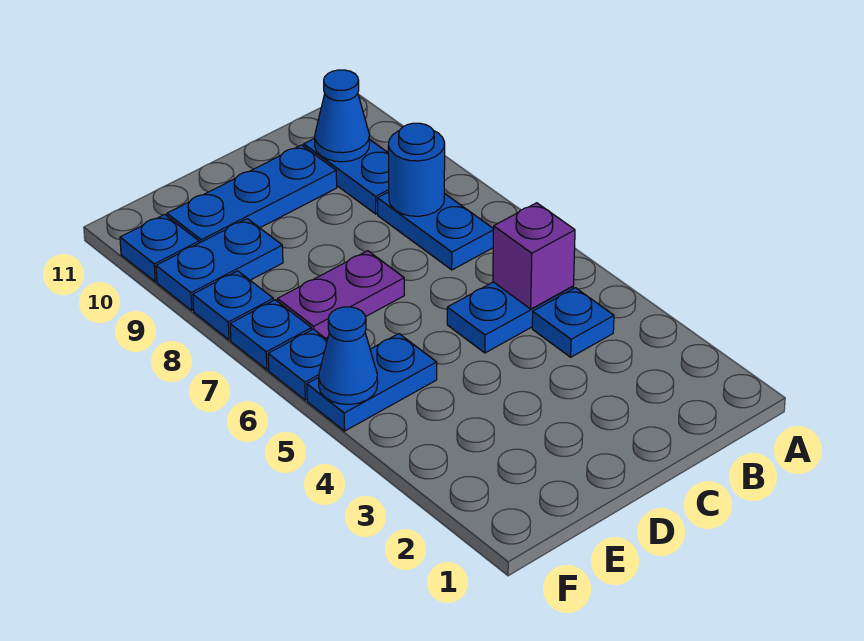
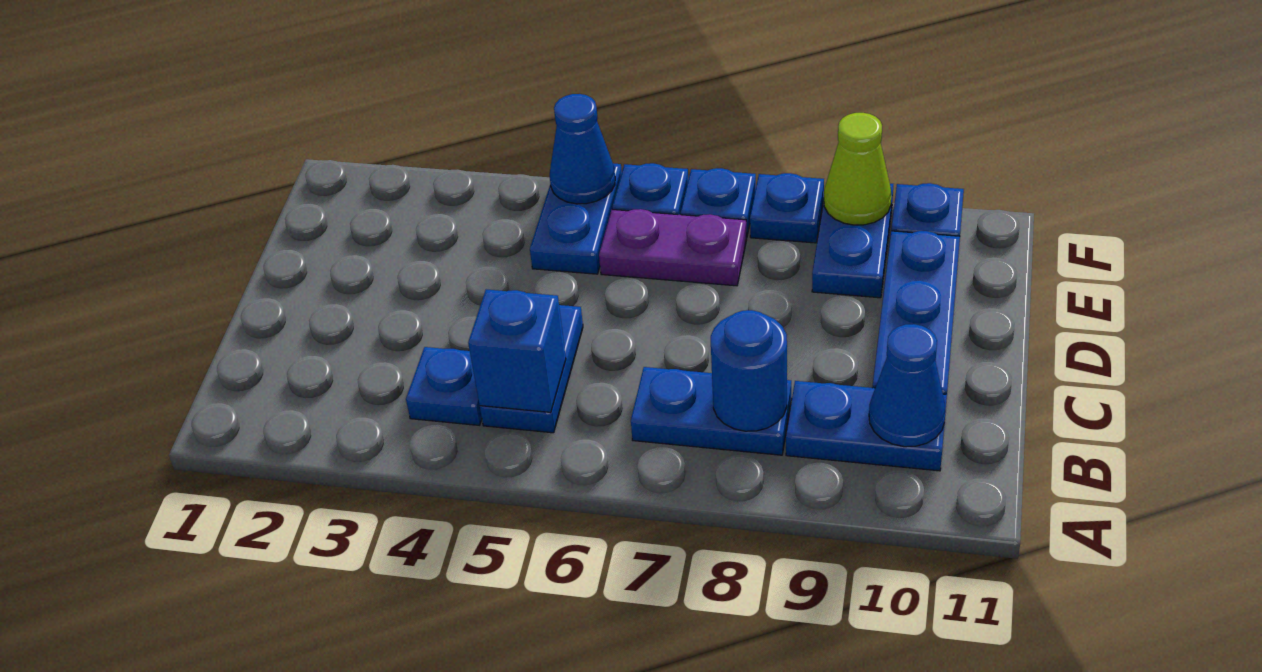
purple 1x1 brick [493,203,575,309] -> blue 1x1 brick [468,289,566,412]
purple 1x2 plate [277,251,404,338] -> purple 1x2 plate turned to [599,209,747,286]
none -> lime 1x1 cone [824,113,891,225]

